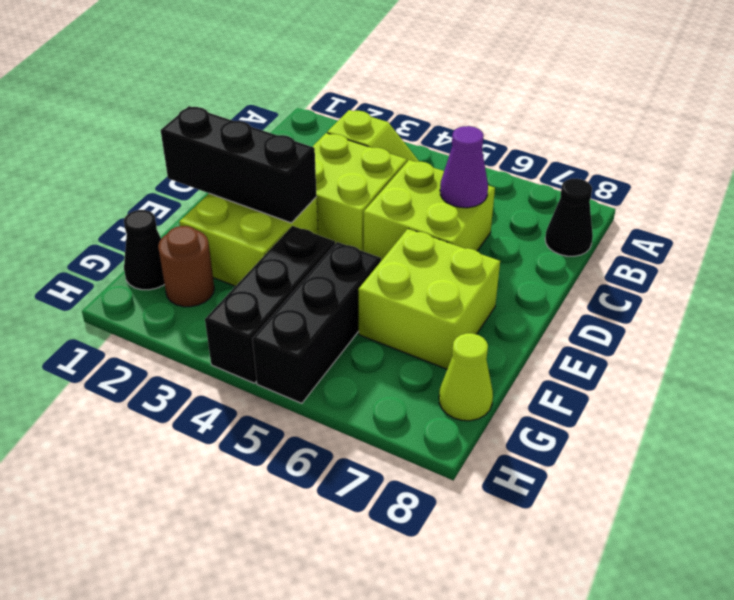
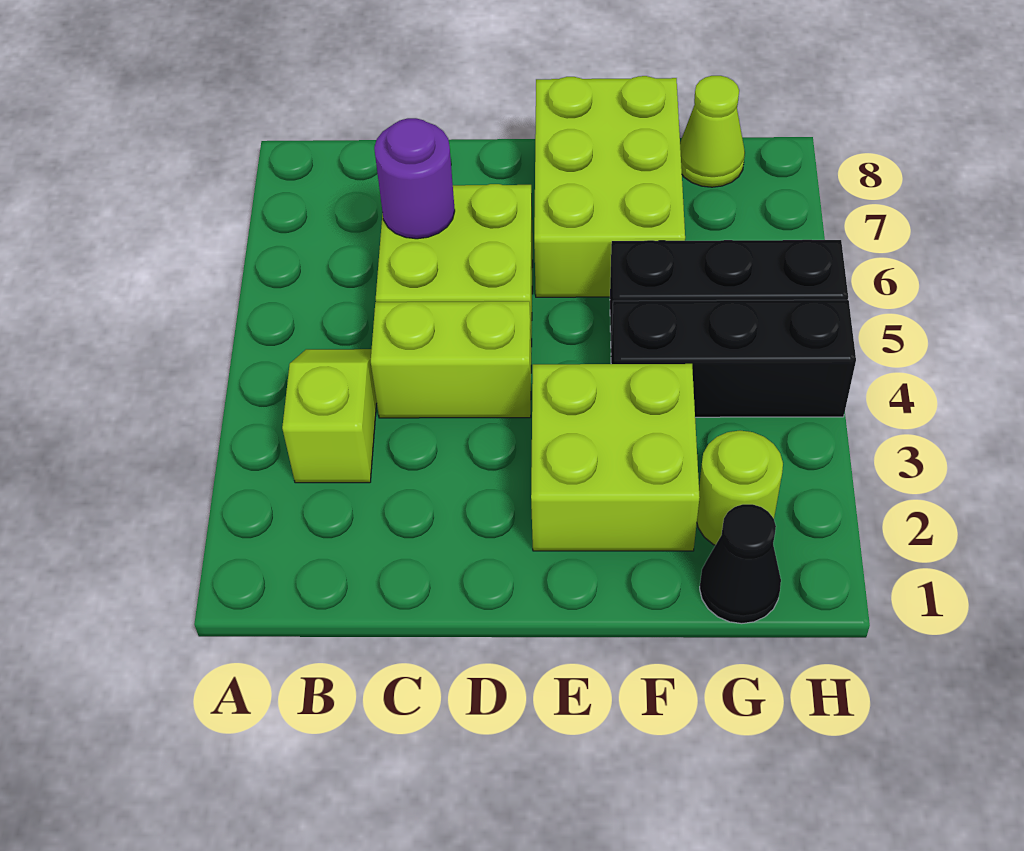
black 1x1 cone [545,179,593,256] -> none
lime 2x2 brick [313,133,407,251] -> lime 1x2 brick [371,301,531,418]
purple 1x1 cone [440,126,488,208] -> purple 1x1 round brick [374,118,455,239]
black 1x3 brick [161,106,317,223] -> none
lime 2x2 brick [358,229,500,369] -> lime 2x3 brick [534,76,685,297]
brown 1x1 round brick [158,226,214,307] -> lime 1x1 round brick [697,431,783,545]

